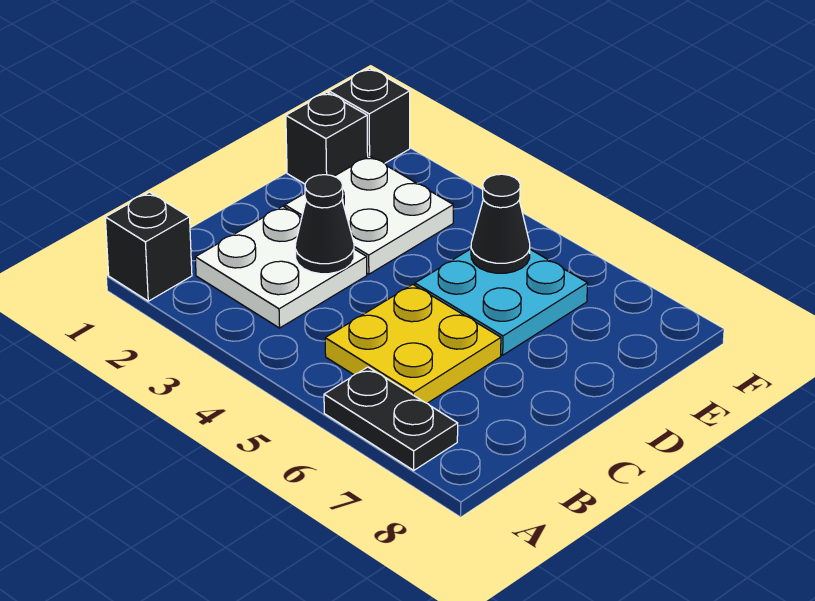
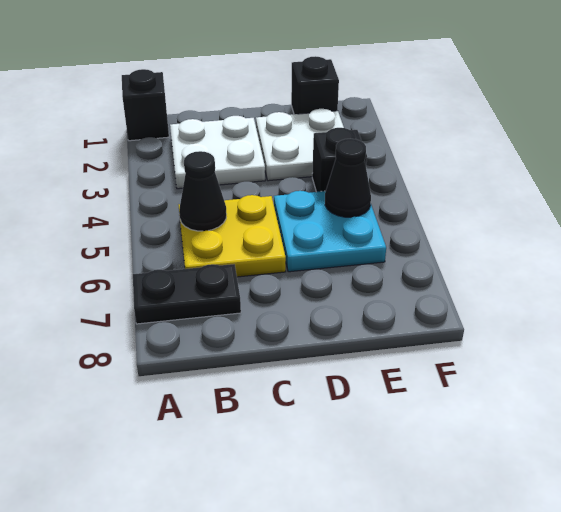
black 1x2 plate [324,367,458,470] -> black 1x2 plate turned to [133,264,241,324]
black 1x1 cone [295,175,354,274] -> black 1x1 cone moved to [179,151,226,231]
black 1x1 brick [329,68,410,163] -> black 1x1 brick moved to [312,128,367,192]

